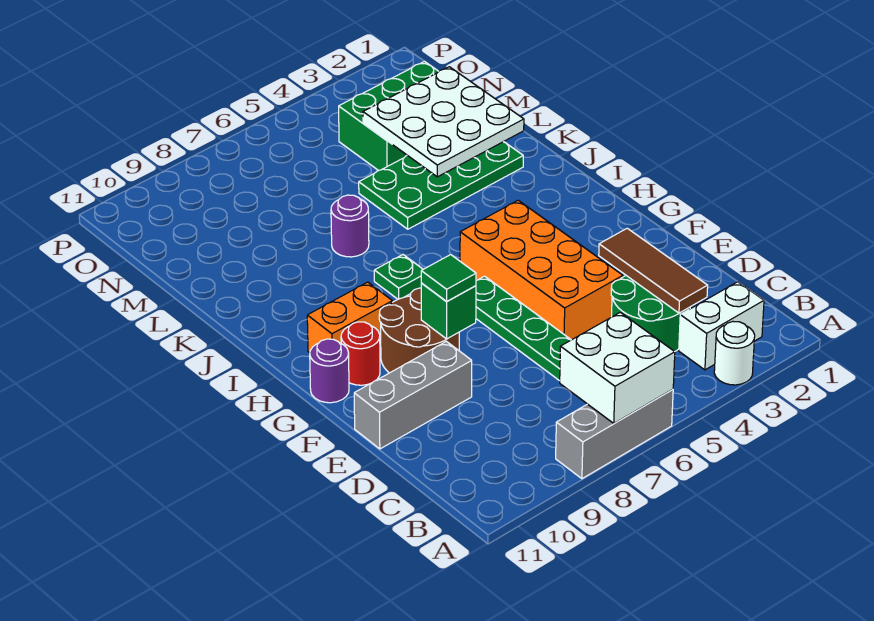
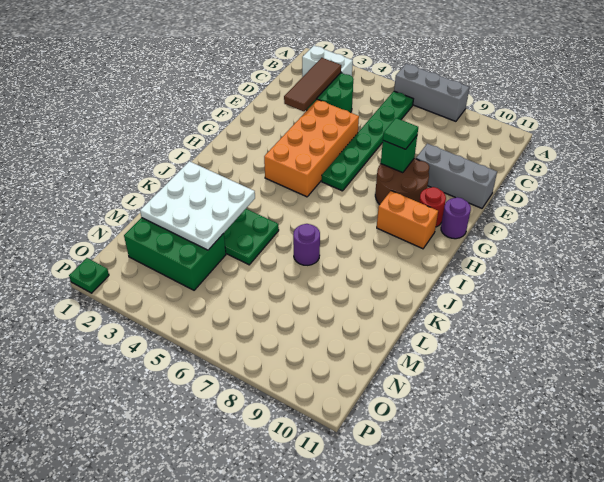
white 1x1 round brick [714,322,755,385] -> none
white 2x2 brick [560,312,675,423] -> none
green 1x1 plate [374,255,423,299] -> green 1x1 plate moved to [69,258,109,293]

